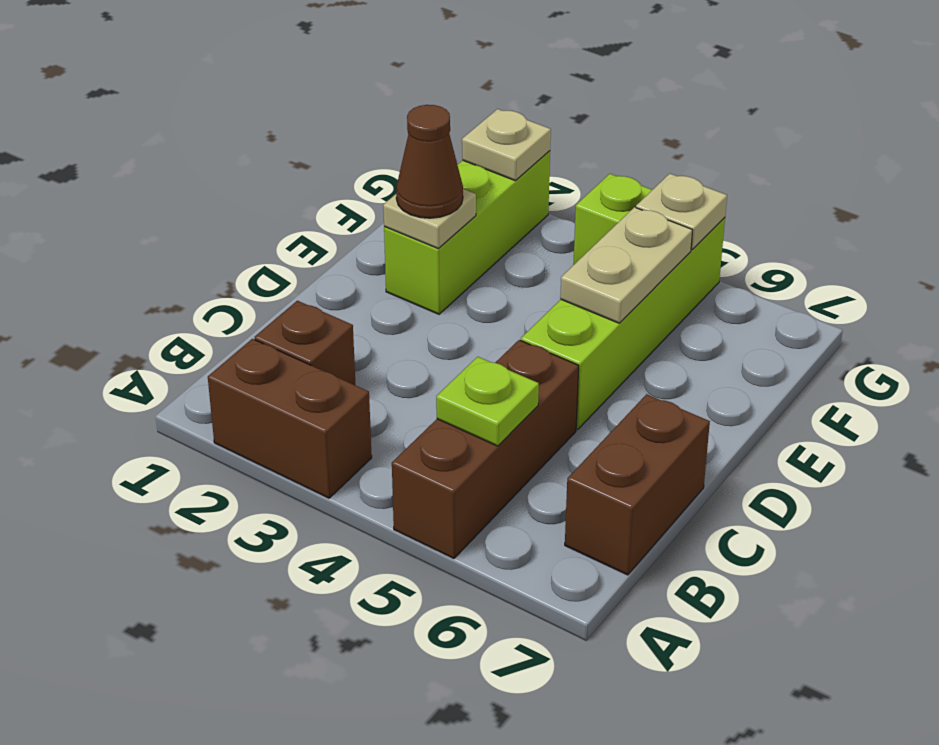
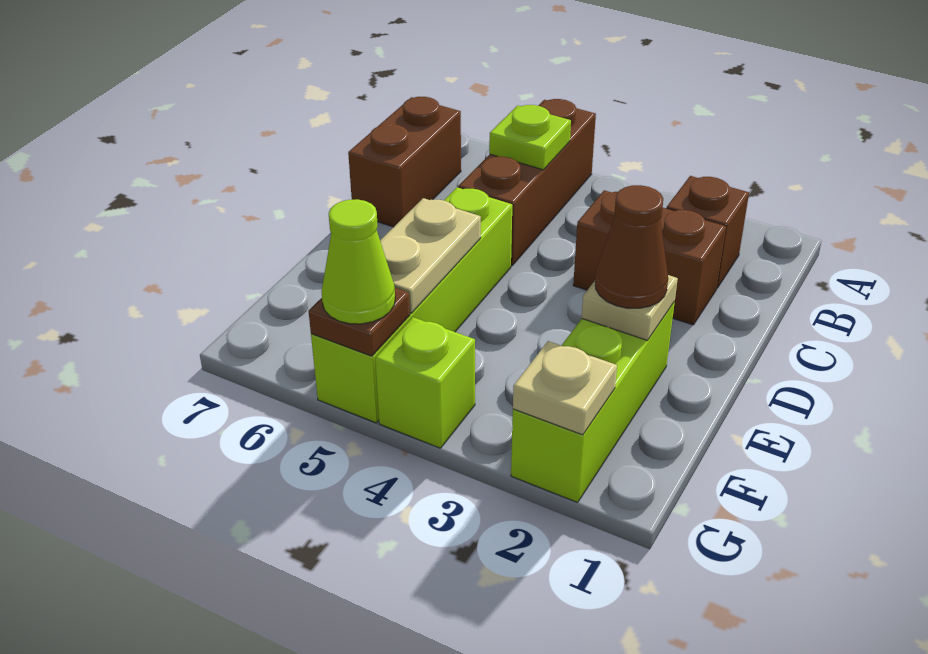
brown 1x2 brick [208,339,372,498] -> brown 1x2 brick moved to [573,190,726,325]
tan 1x1 plate [636,174,727,250] -> brown 1x1 plate [309,288,410,356]
none -> lime 1x1 cone [322,199,395,324]

